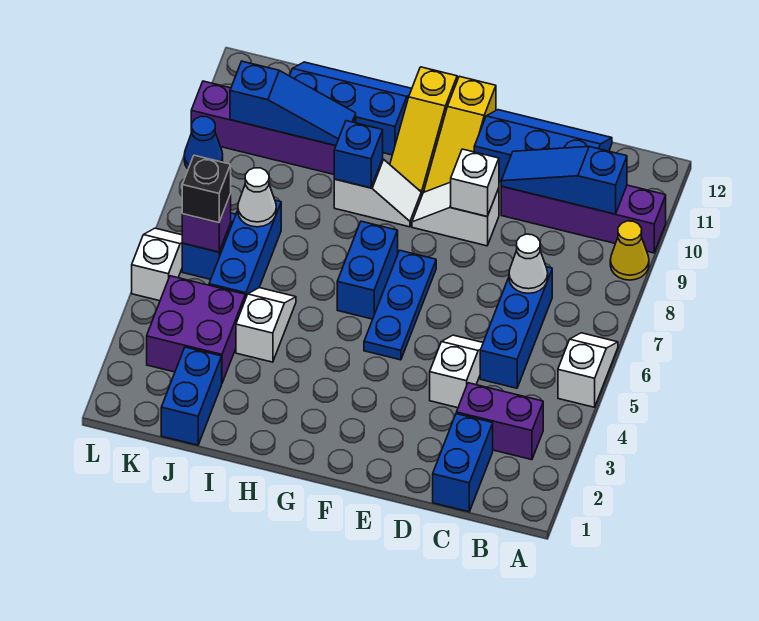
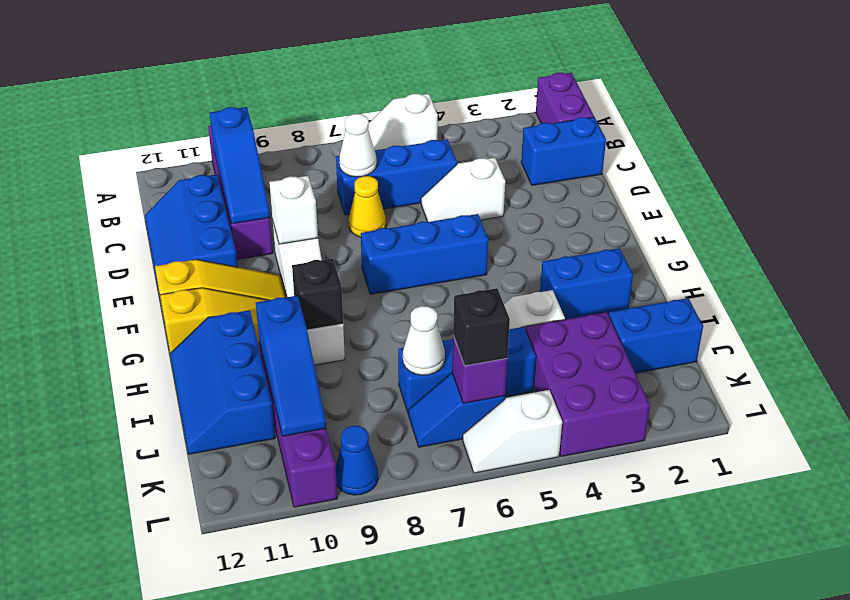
yellow 1x1 cone [610,221,649,280] -> yellow 1x1 cone moved to [349,176,386,237]
purple 1x2 brick [456,383,543,460] -> purple 1x2 brick moved to [536,73,594,124]
blue 1x3 plate [364,250,436,360] -> blue 1x3 brick [361,214,488,294]
blue 1x2 brick [337,221,398,319] -> blue 1x2 brick moved to [540,248,633,320]
blue 1x1 brick [334,121,383,188] -> black 1x1 brick [292,258,343,330]
blue 1x3 slope [230,61,356,146] -> blue 1x3 slope turned to [256,296,326,436]
purple 2x2 brick [147,276,245,383] -> purple 2x3 brick [526,312,650,456]

